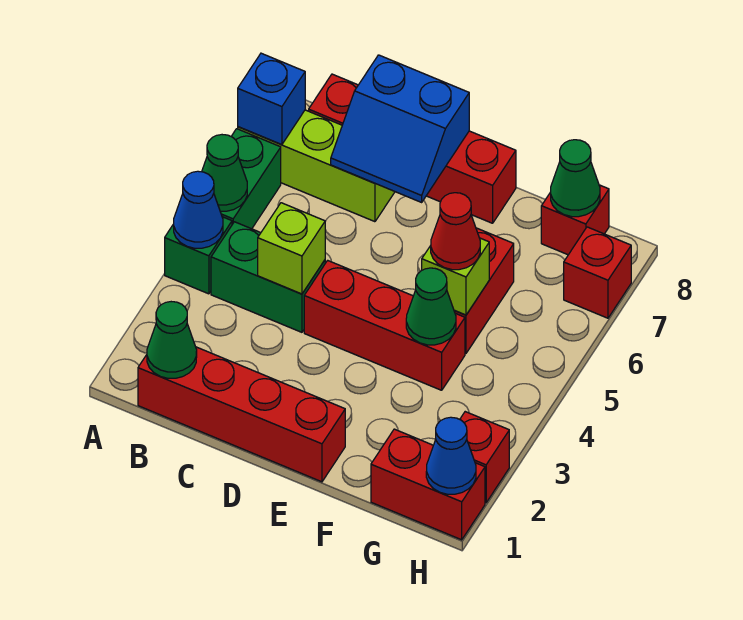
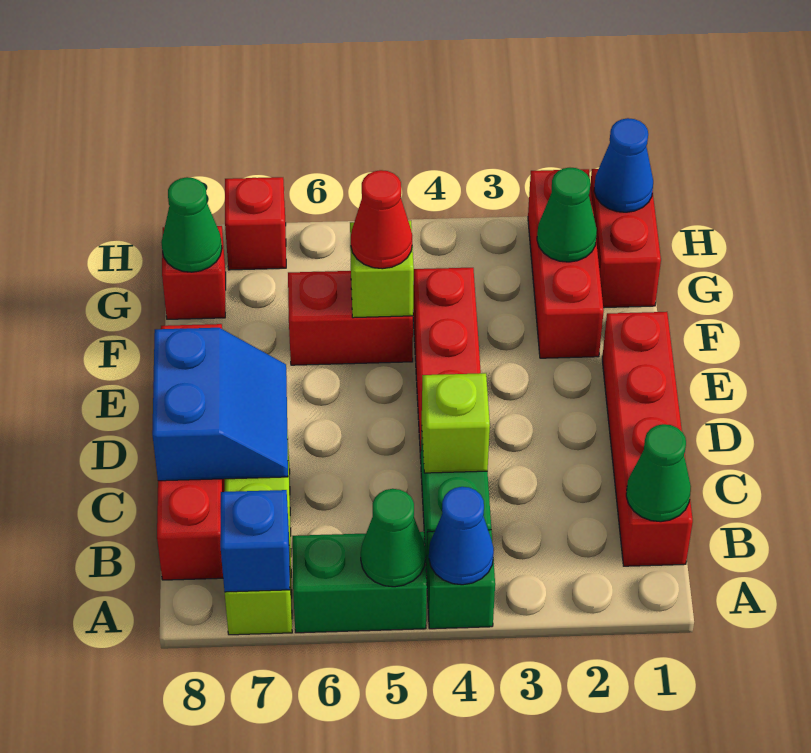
green 1x1 cone [406,268,456,345] -> green 1x1 cone moved to [537,168,597,262]
red 1x1 brick [460,412,509,503] -> red 1x3 brick [528,169,604,358]

